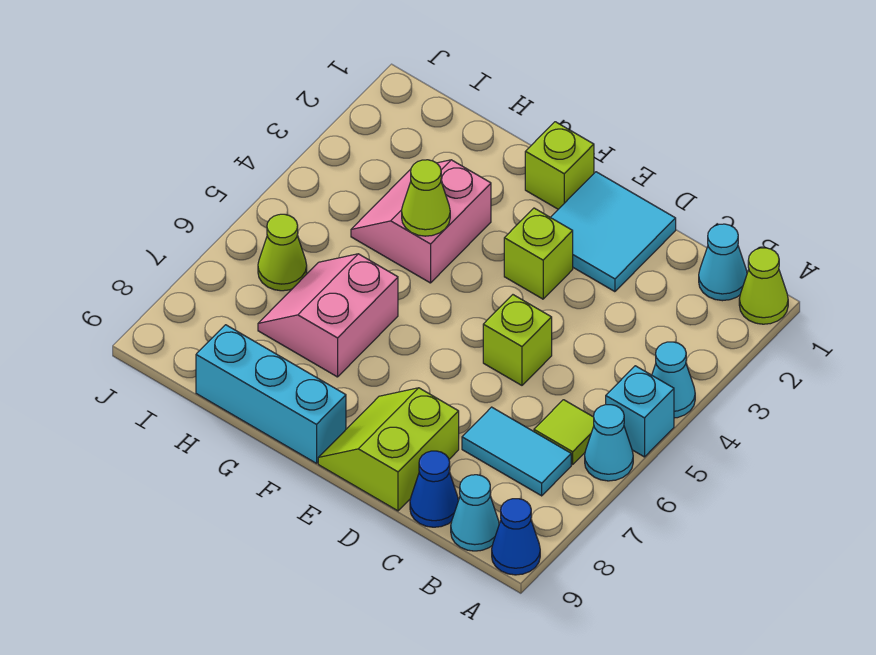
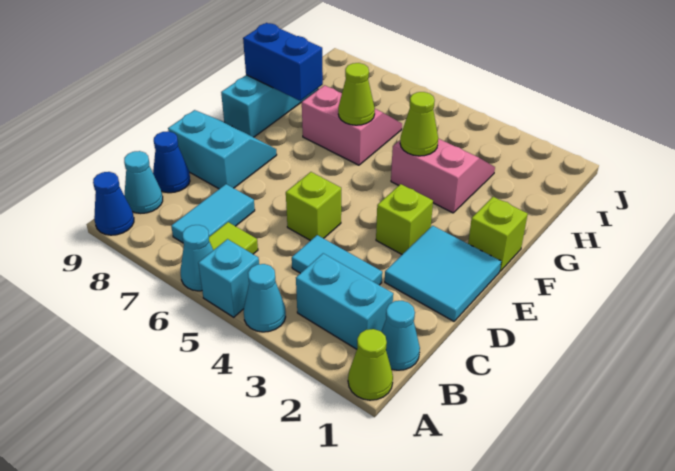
none -> cyan 1x2 brick [296,253,393,349]
none -> cyan 1x2 tile [292,235,382,285]
lime 2x2 slope [318,388,459,511] -> cyan 2x2 slope [168,110,277,189]
none -> blue 1x2 brick [243,23,323,101]
lime 1x1 cone [258,214,307,291] -> lime 1x1 cone moved to [338,63,375,125]

